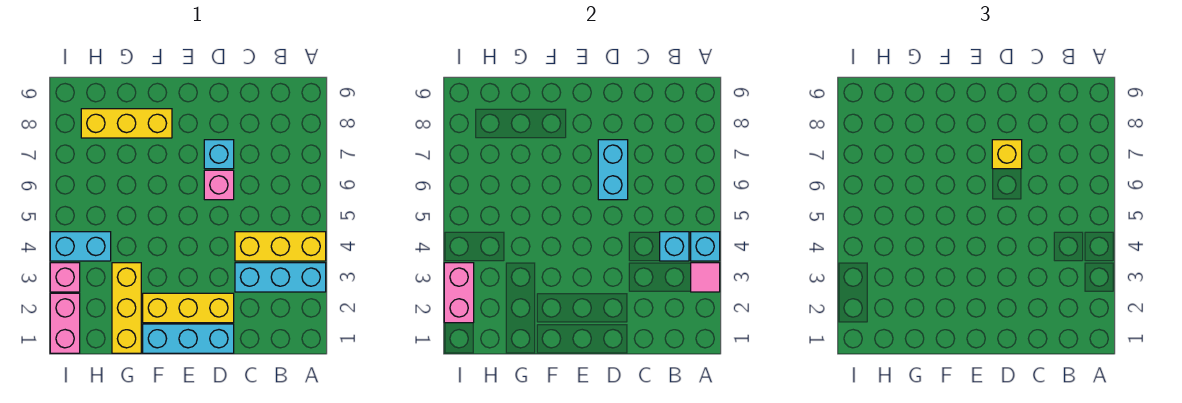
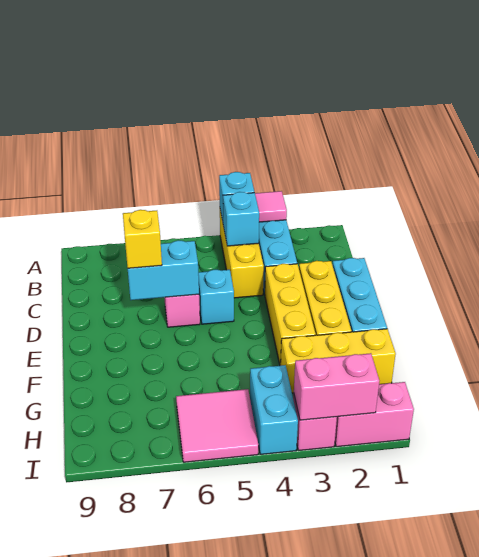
cyan 1x1 brick [204,140,234,169] -> cyan 1x1 brick moved to [198,270,234,324]
yellow 1x3 brick [81,109,172,138] -> yellow 1x3 brick moved to [265,264,316,365]
none -> pink 2x2 tile [176,389,259,462]

